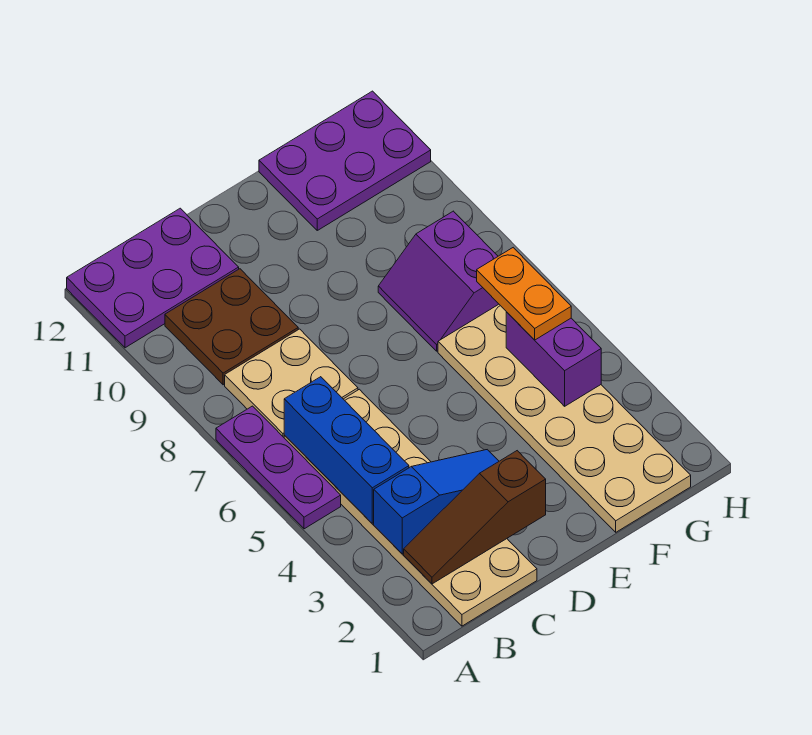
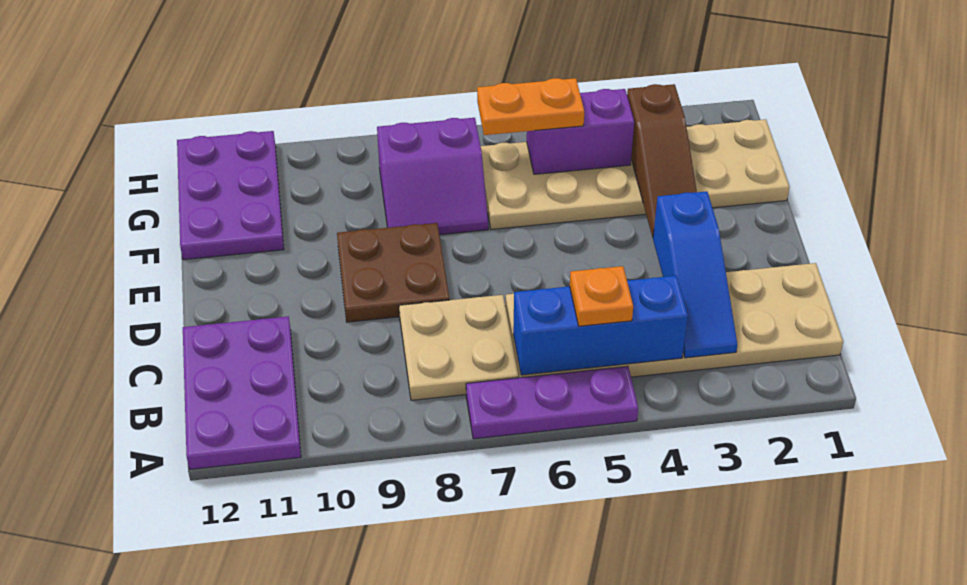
brown 1x3 slope [404,451,546,584] -> brown 1x3 slope moved to [627,84,697,237]
blue 1x3 slope [374,450,499,554] -> blue 1x3 slope turned to [653,191,737,358]
none -> orange 1x1 plate [570,266,633,326]
brown 2x2 plate [165,269,298,385] -> brown 2x2 plate moved to [337,223,450,322]

